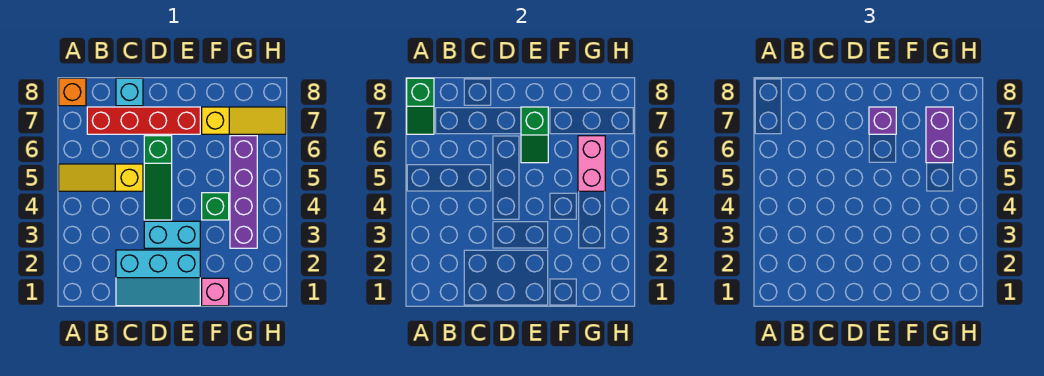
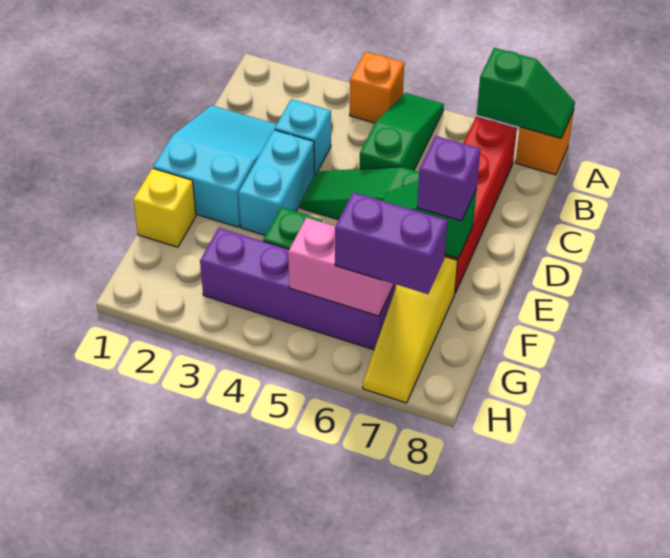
none -> orange 1x1 brick [350,52,404,123]
yellow 1x3 slope [59,164,143,191] -> green 1x3 slope [359,93,444,170]
green 1x2 slope [407,78,434,134] -> green 1x2 slope turned to [477,48,575,138]
cyan 2x3 slope [116,250,200,306] -> cyan 2x3 slope turned to [153,105,277,227]
cyan 1x1 brick [116,78,143,106] -> cyan 1x1 brick moved to [275,99,331,175]
pink 1x1 brick [202,278,229,306] -> yellow 1x1 brick [133,168,196,247]

